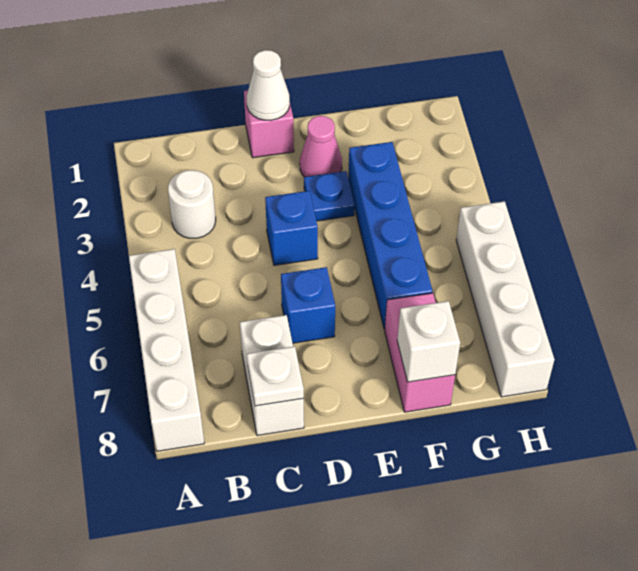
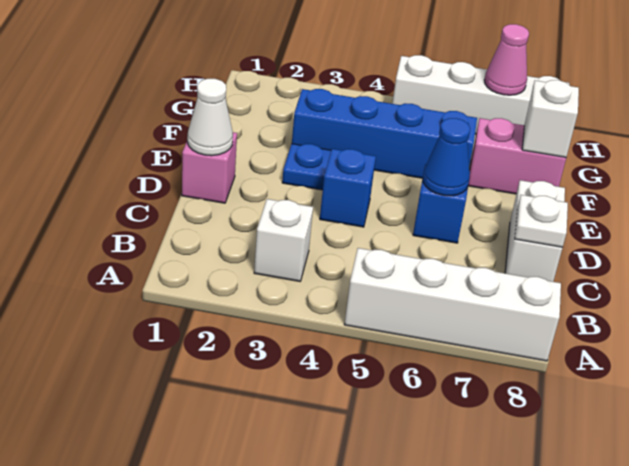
white 1x1 round brick [168,170,216,238] -> white 1x1 brick [254,199,313,281]
white 1x2 brick [240,315,304,436] -> white 1x2 brick turned to [505,180,565,282]
none -> blue 1x1 cone [423,118,470,196]
pink 1x1 cone [300,116,342,177] -> pink 1x1 cone moved to [485,24,529,95]

